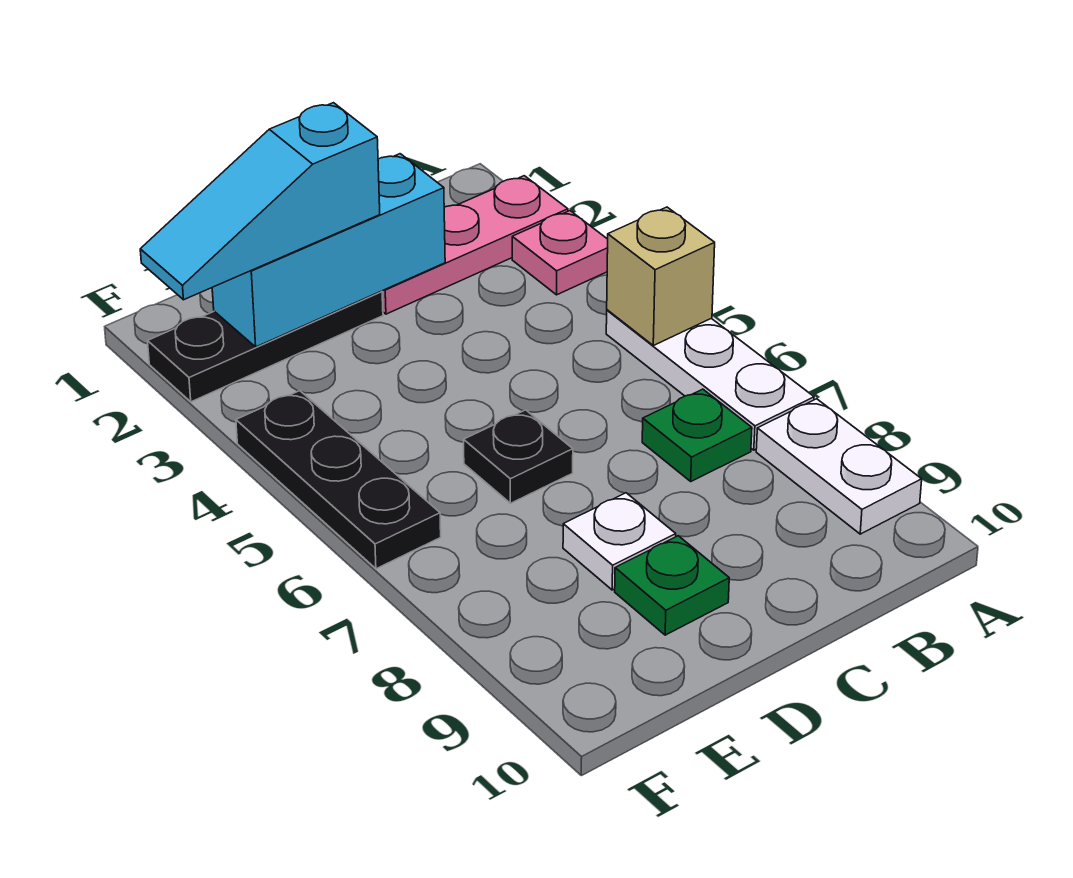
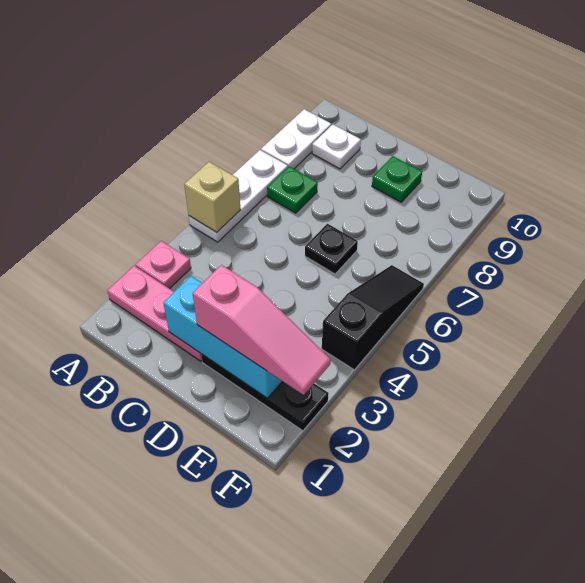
cyan 1x3 slope [140,103,380,300] -> pink 1x3 slope [193,265,331,395]
white 1x1 plate [563,493,676,590] -> white 1x1 plate moved to [312,125,361,169]
black 1x3 plate [236,391,441,569] -> black 1x3 slope [322,265,424,370]

